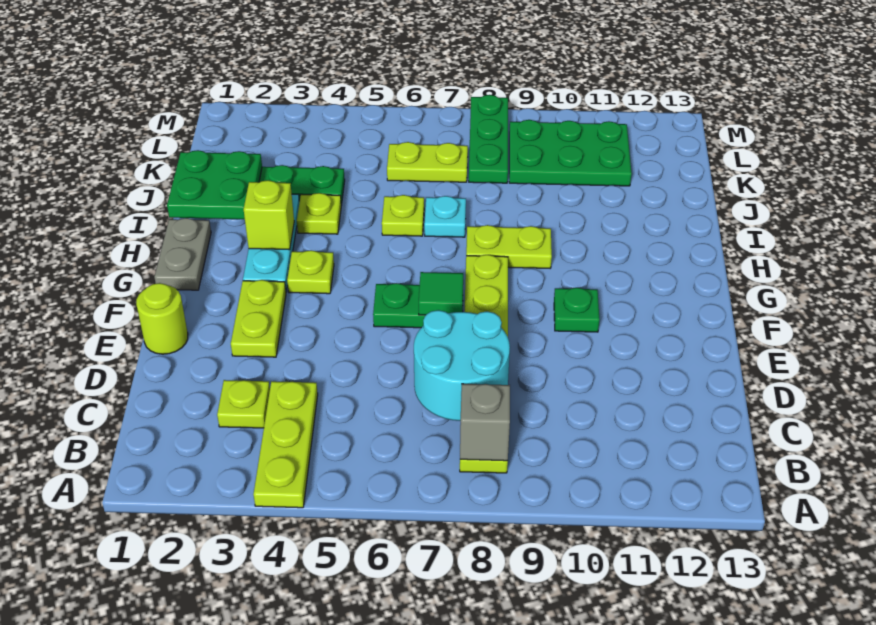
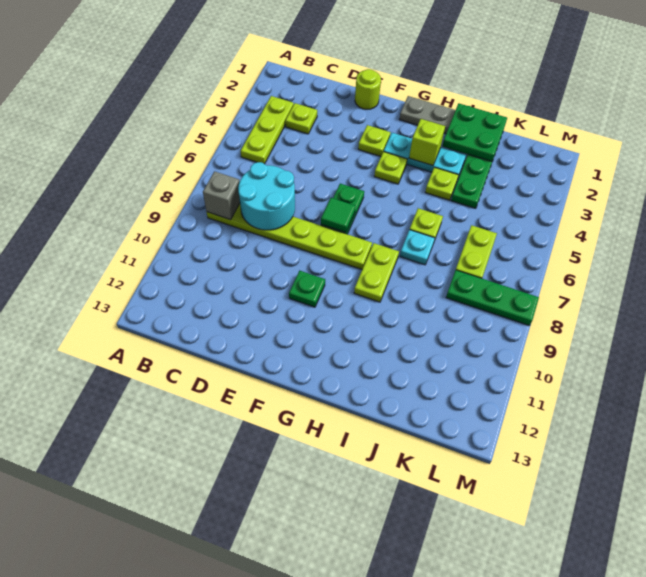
lime 1x3 plate [253,381,318,508] -> lime 1x3 plate turned to [241,96,294,164]
lime 1x2 plate [231,280,286,357] -> lime 1x1 plate [358,125,390,156]
green 2x3 plate [509,120,632,186] -> none

